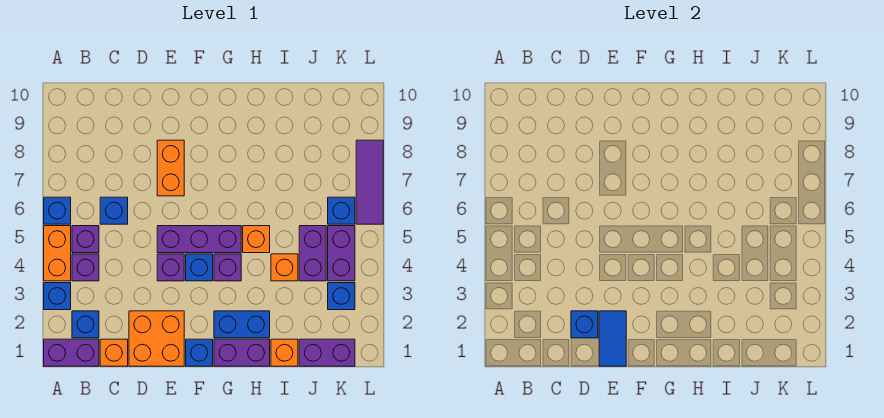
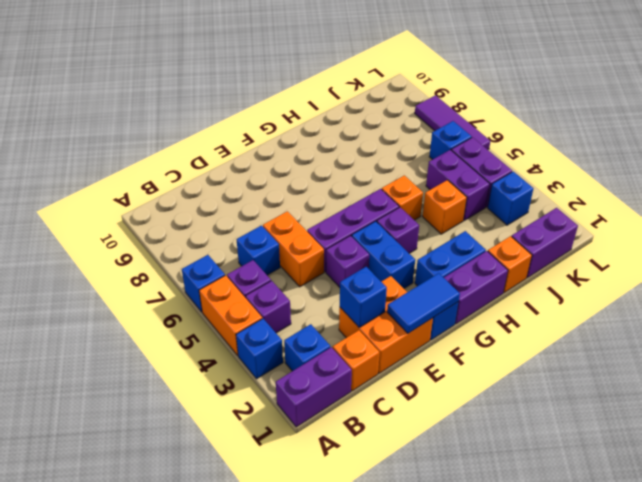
blue 1x2 tile [599,311,626,366] -> blue 1x2 tile turned to [387,273,460,333]
orange 1x2 brick [157,140,184,196] -> orange 1x2 brick moved to [263,211,324,287]
blue 1x1 brick [186,254,213,281] -> blue 1x2 brick [352,221,415,288]

